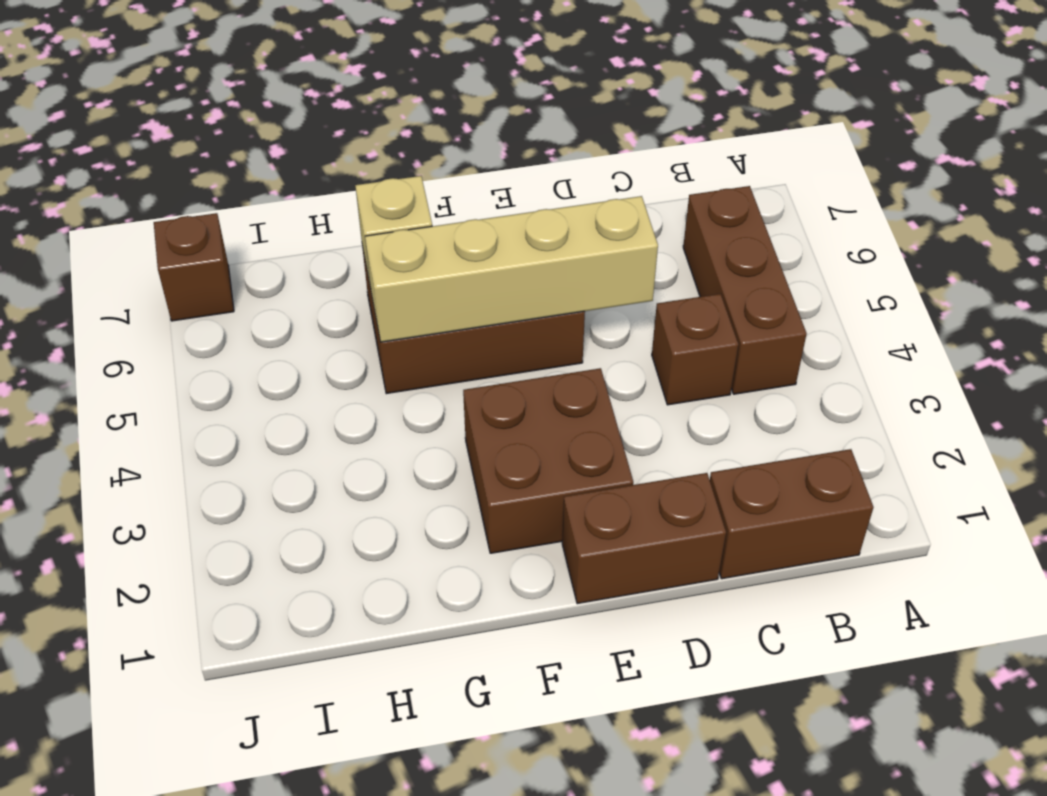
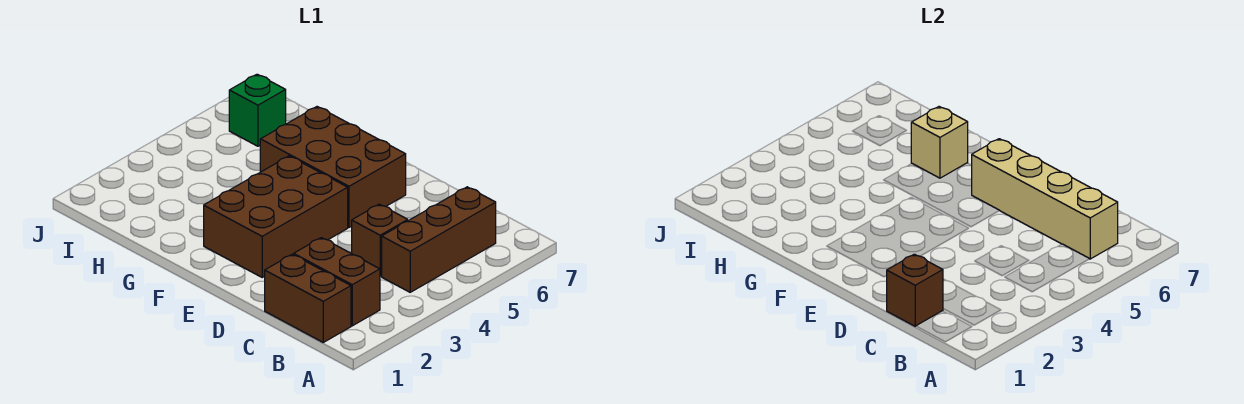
brown 1x2 brick [562,473,726,604] -> brown 1x2 brick moved to [294,238,380,326]
tan 1x4 brick [365,196,658,342] -> tan 1x4 brick moved to [972,139,1118,259]
brown 2x2 brick [463,368,633,553] -> brown 2x3 brick [204,156,348,277]
none -> green 1x1 brick [229,74,286,146]
brown 1x1 brick [154,213,234,321] -> brown 1x1 brick moved to [887,254,943,326]

